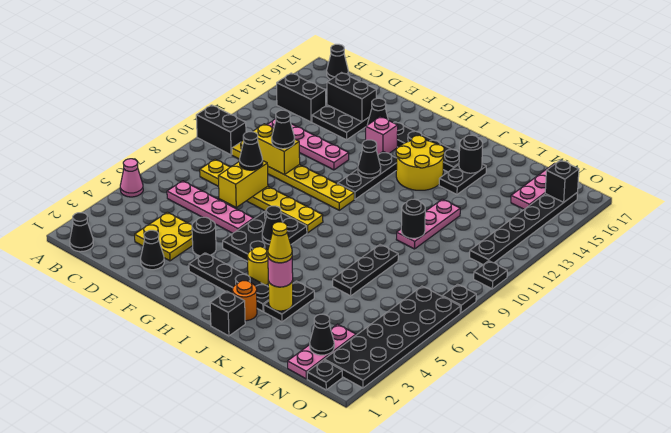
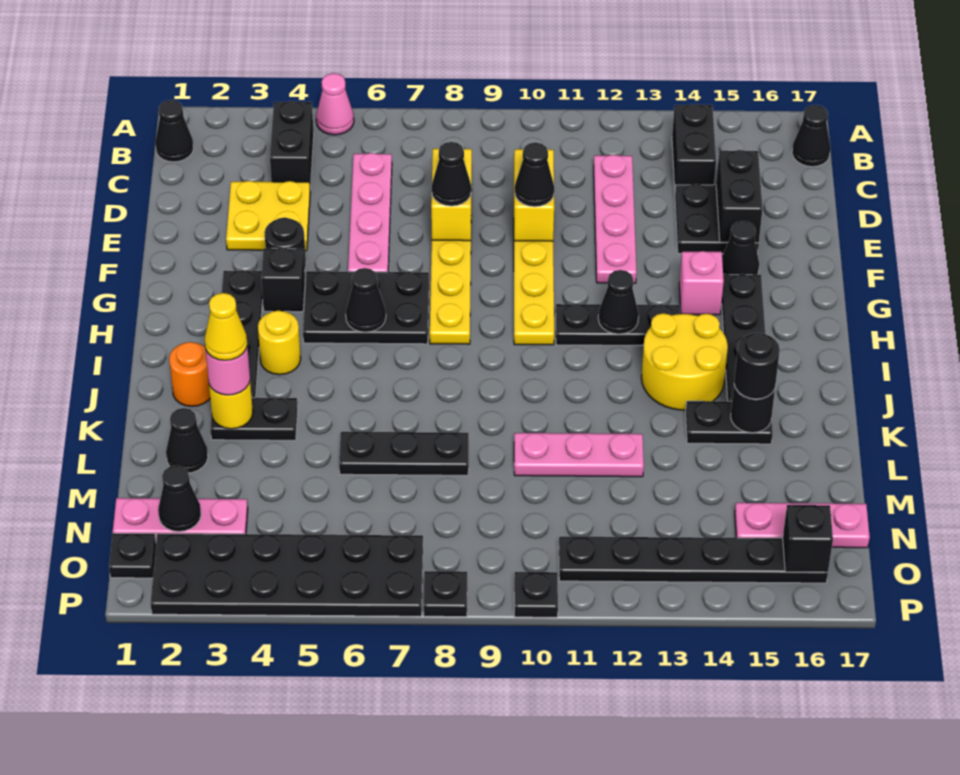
black 1x2 brick [196,105,246,155] -> black 1x2 brick moved to [270,101,314,190]
black 1x1 cone [141,230,164,270] -> black 1x1 cone moved to [166,408,208,473]
yellow 1x2 brick [218,161,268,207] -> yellow 1x2 brick turned to [431,149,472,241]
black 1x1 brick [210,291,245,336] -> black 1x1 brick moved to [261,248,305,312]
black 1x1 round brick [401,199,425,238] -> black 1x1 round brick moved to [734,333,780,399]

